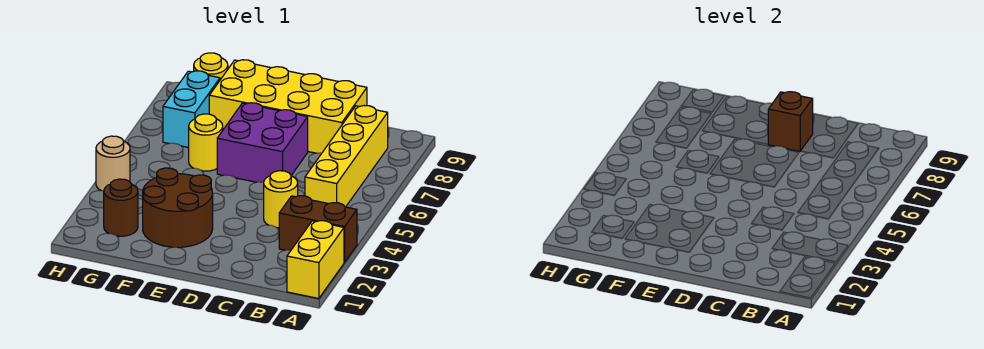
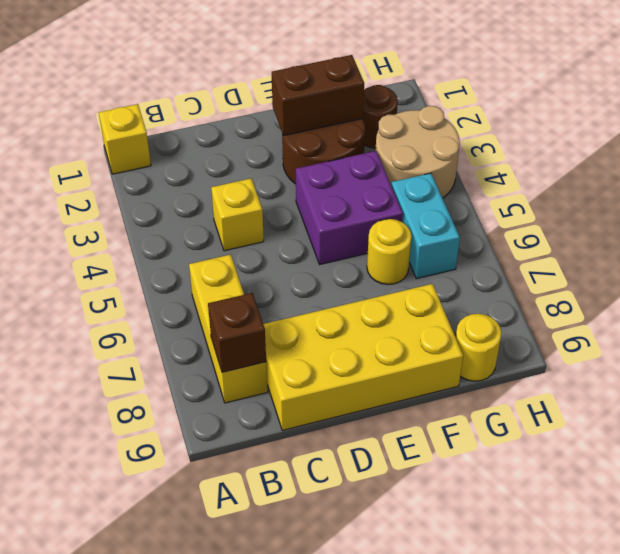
yellow 1x2 brick [287,221,344,299] -> yellow 1x1 brick [99,104,151,174]
brown 1x2 brick [279,196,357,262] -> brown 1x2 brick moved to [272,55,364,136]
yellow 1x4 brick [305,106,388,207] -> yellow 1x3 brick [189,255,268,403]
yellow 1x1 round brick [264,171,298,228] -> yellow 1x1 brick [211,179,264,251]
purple 2x2 brick [217,103,308,182] -> purple 2x2 brick moved to [296,151,403,264]
brown 1x1 brick [768,92,813,151] -> brown 1x1 brick moved to [208,293,266,372]
cyan 1x2 brick [163,71,220,148] -> cyan 1x2 brick moved to [392,173,460,279]
tan 1x1 round brick [96,136,130,191] -> tan 2x2 round brick [376,106,460,198]

